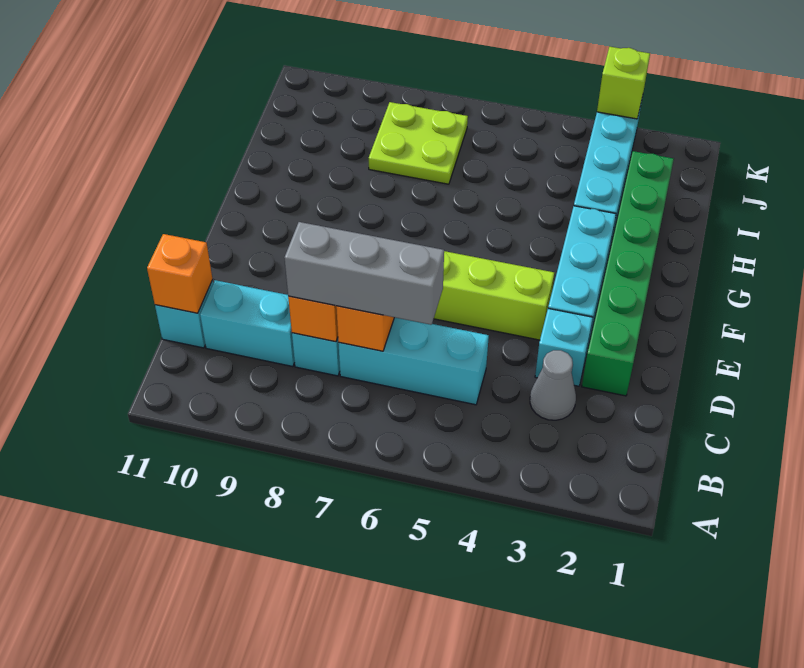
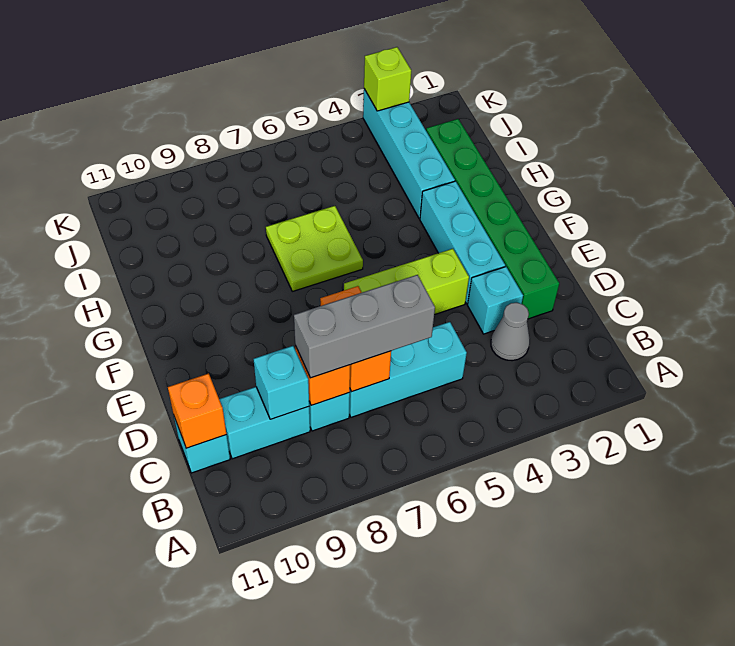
none -> cyan 1x1 brick [254,346,309,419]
lime 2x2 plate [369,102,468,184] -> lime 2x2 plate moved to [266,206,363,291]

